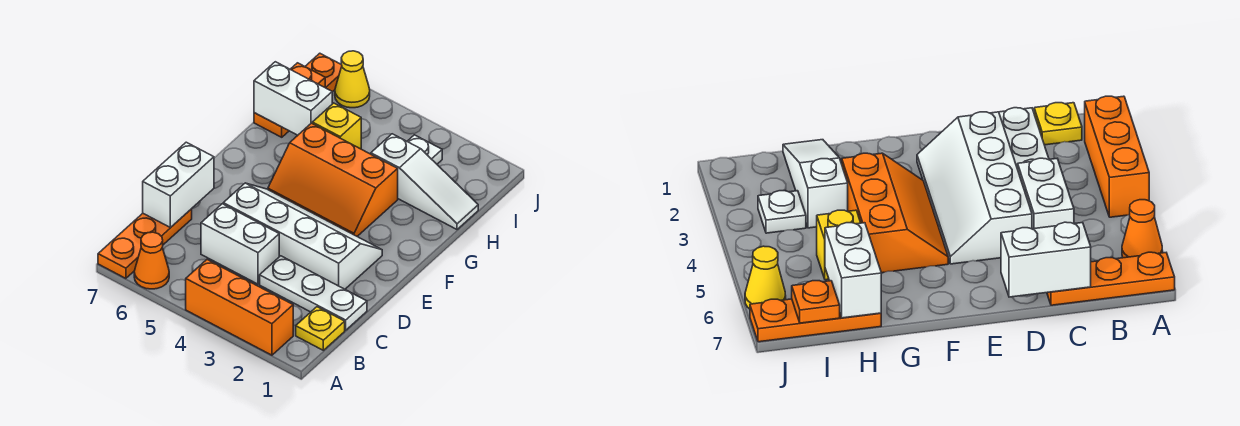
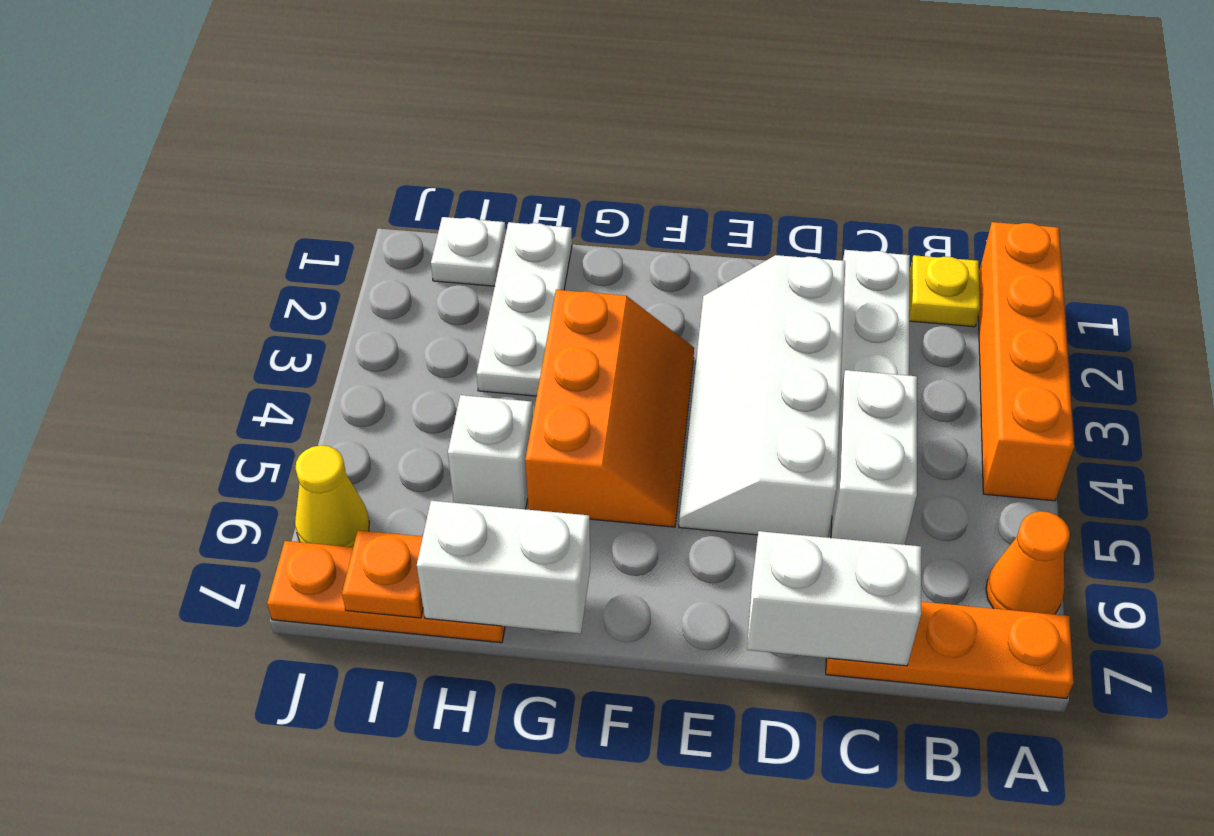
orange 1x3 brick [186,260,293,355] -> orange 1x4 brick [978,222,1074,501]
white 1x3 slope [371,134,478,229] -> white 1x3 plate [477,222,572,396]
yellow 1x1 brick [312,103,361,149] -> white 1x1 brick [448,395,533,509]
white 1x2 brick [254,62,332,135] -> white 1x2 brick turned to [417,501,590,634]
white 1x1 plate [407,135,442,164] -> white 1x1 plate moved to [431,217,506,286]

